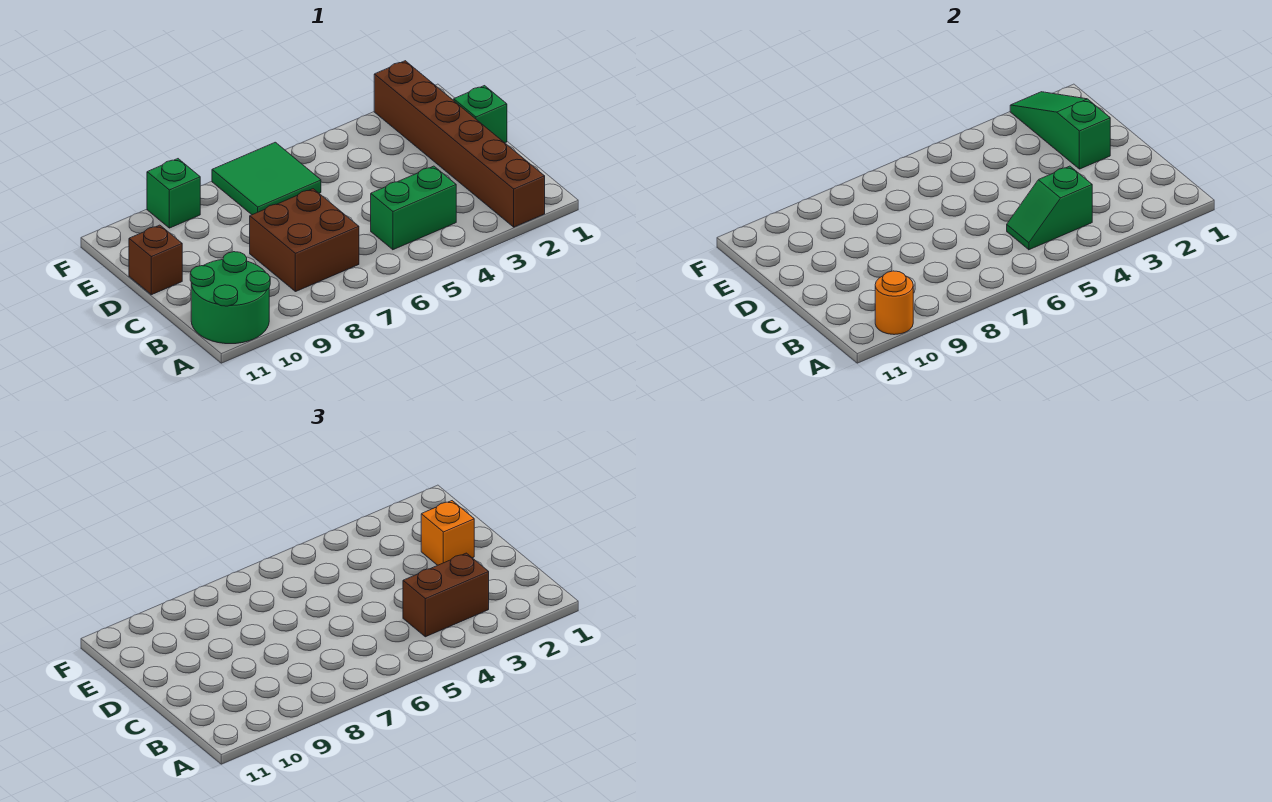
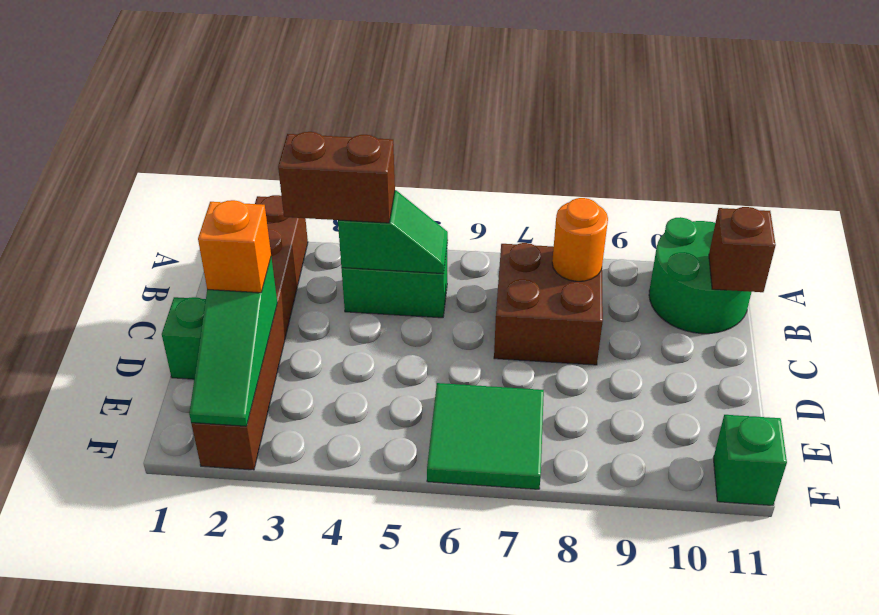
orange 1x1 round brick [875,271,913,335] -> orange 1x1 round brick moved to [552,198,608,281]
brown 1x1 brick [129,225,182,295] -> brown 1x1 brick moved to [709,207,776,292]
green 1x1 brick [147,159,200,228] -> green 1x1 brick moved to [713,415,787,505]

